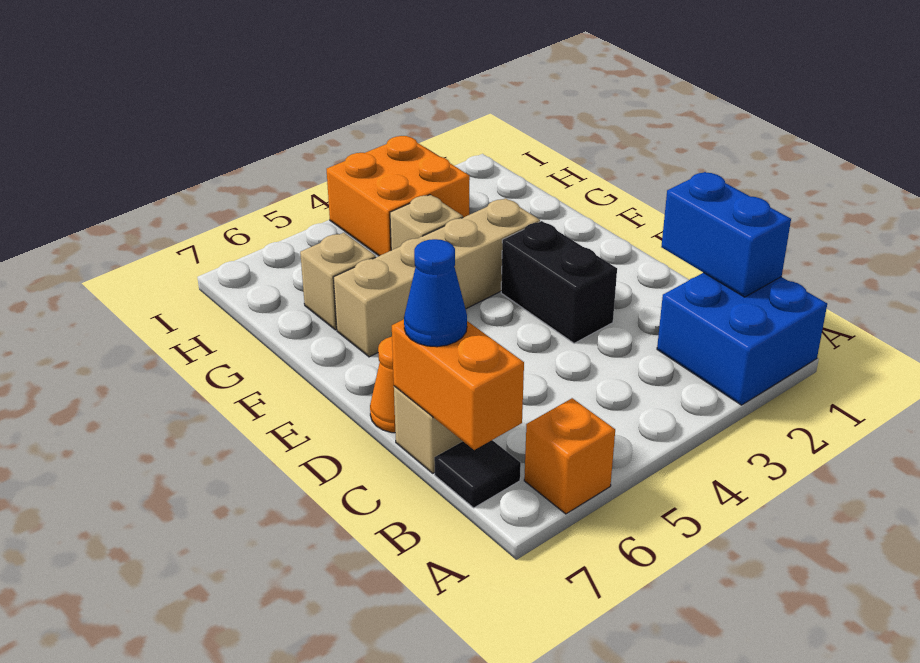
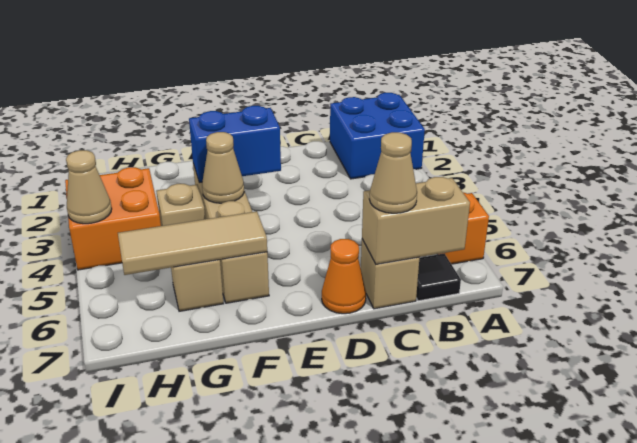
blue 1x2 brick [661,172,791,297] -> blue 1x2 brick moved to [189,106,281,182]
orange 1x2 brick [392,319,524,450] -> tan 1x2 brick [362,177,470,264]
blue 1x1 cone [404,239,467,347] -> tan 1x1 cone [369,132,417,213]
black 1x2 brick [501,221,617,343] -> none
none -> tan 1x1 cone [202,132,244,203]
none -> tan 1x3 tile [118,211,267,275]
none -> tan 1x1 cone [66,150,112,224]

